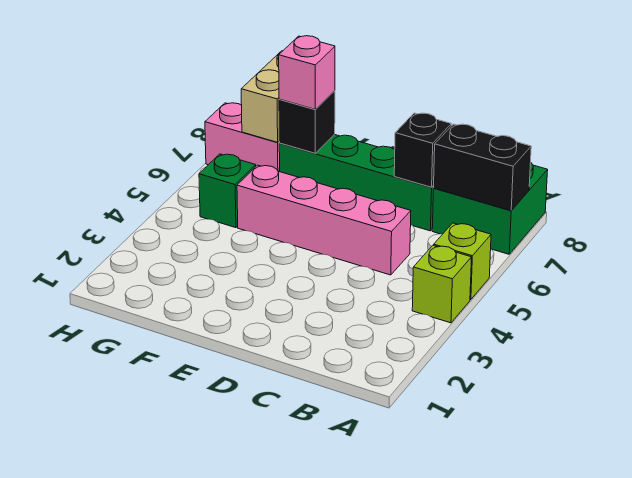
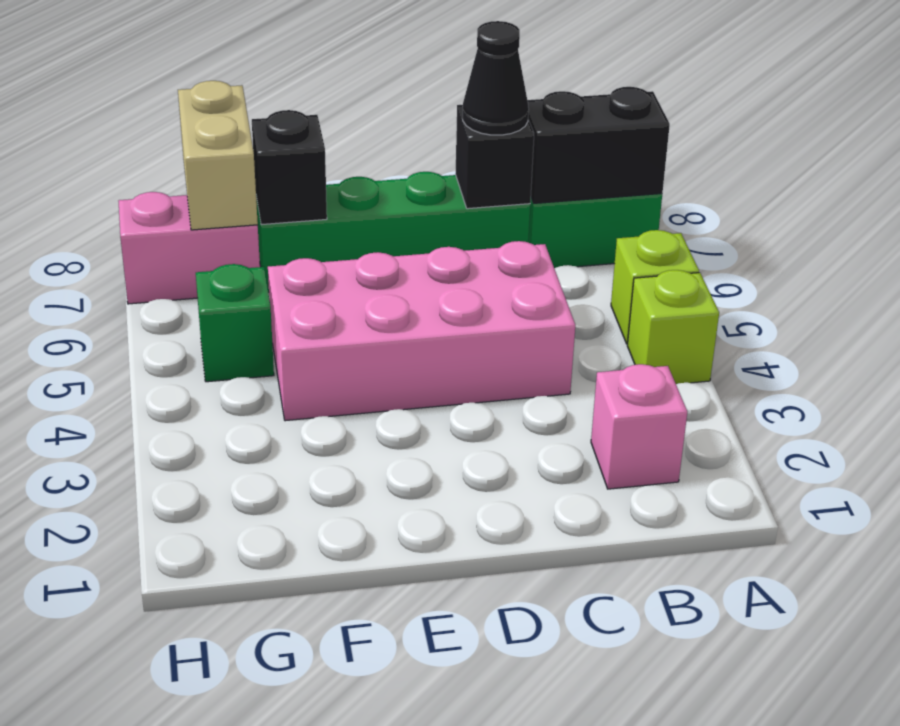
pink 1x4 brick [237,165,411,275] -> pink 2x4 brick [268,241,575,421]
none -> black 1x1 cone [463,21,529,135]
pink 1x1 brick [279,36,335,109] -> pink 1x1 brick moved to [591,364,687,489]

